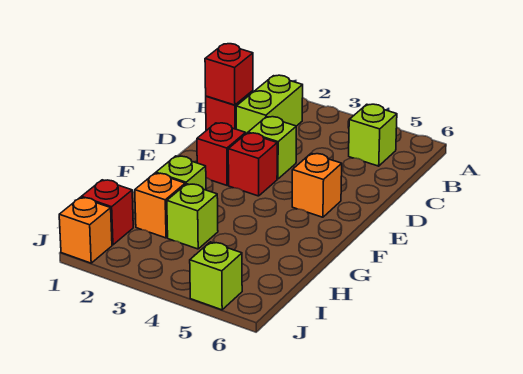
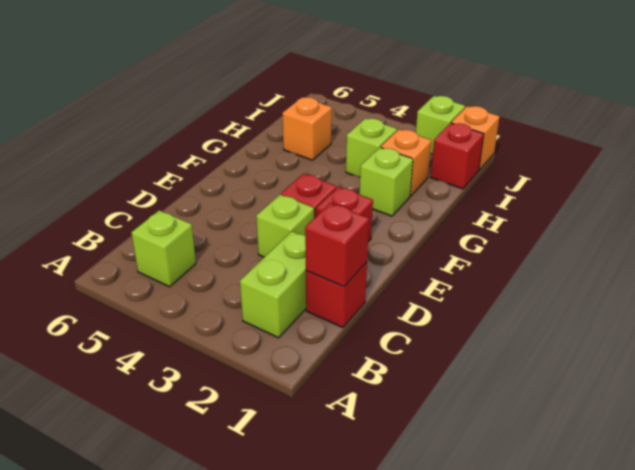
orange 1x1 brick [292,153,342,217] -> orange 1x1 brick moved to [282,97,332,160]
lime 1x1 brick [190,242,242,310] -> lime 1x1 brick moved to [416,96,465,154]

